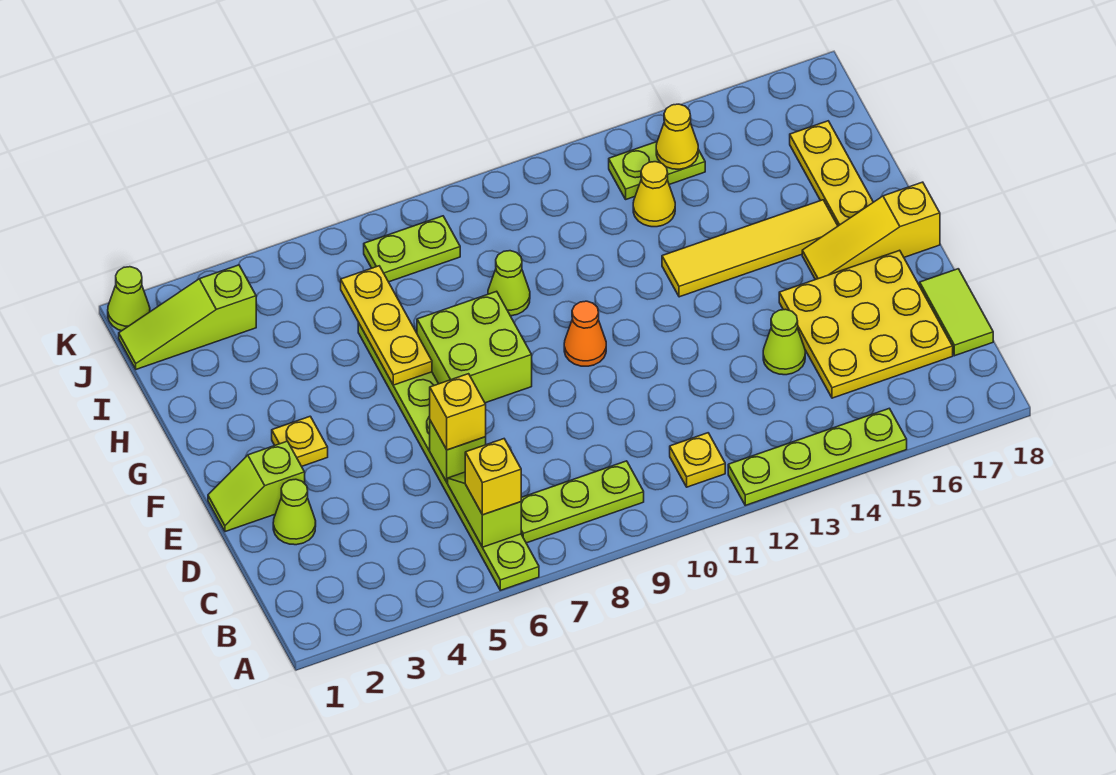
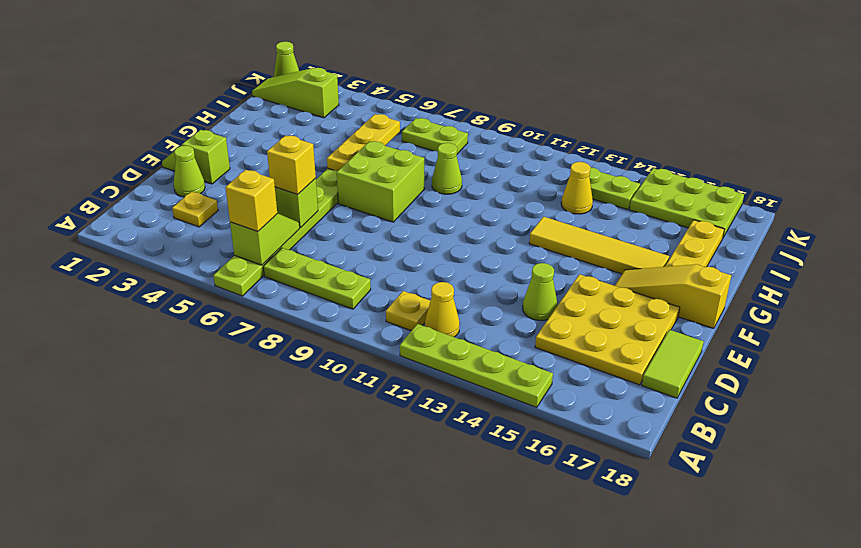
yellow 1x1 plate [272,416,328,466] -> yellow 1x1 plate moved to [172,191,218,227]
orange 1x1 cone [564,301,606,366] -> none
yellow 1x1 cone [656,104,698,169] -> yellow 1x1 cone moved to [425,282,460,337]
none -> lime 2x3 plate [630,168,744,237]

